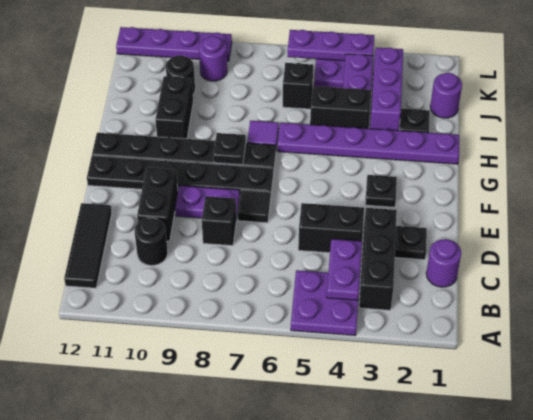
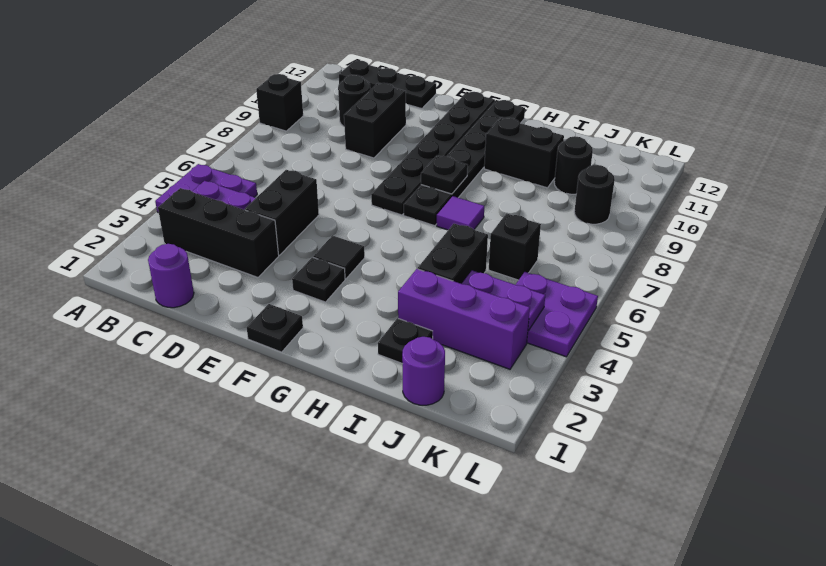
black 1x3 tile [64,203,112,288] -> black 1x3 plate [339,60,436,109]
black 1x1 plate [395,226,427,260] -> black 1x1 plate moved to [247,304,303,352]
black 1x1 brick [202,196,236,246] -> black 1x1 brick moved to [256,74,303,131]
black 1x2 brick [137,167,178,241] -> black 1x2 brick turned to [344,83,406,158]
black 1x1 tile [238,190,271,223] -> black 1x1 tile moved to [313,236,365,279]
purple 1x2 plate [175,186,240,220] -> none
purple 1x6 plate [277,123,459,164] -> none
purple 1x1 round brick [199,36,227,81] -> black 1x1 round brick [574,165,615,224]
purple 1x3 plate [287,30,374,61] -> none
purple 1x4 plate [116,27,232,61] -> none

